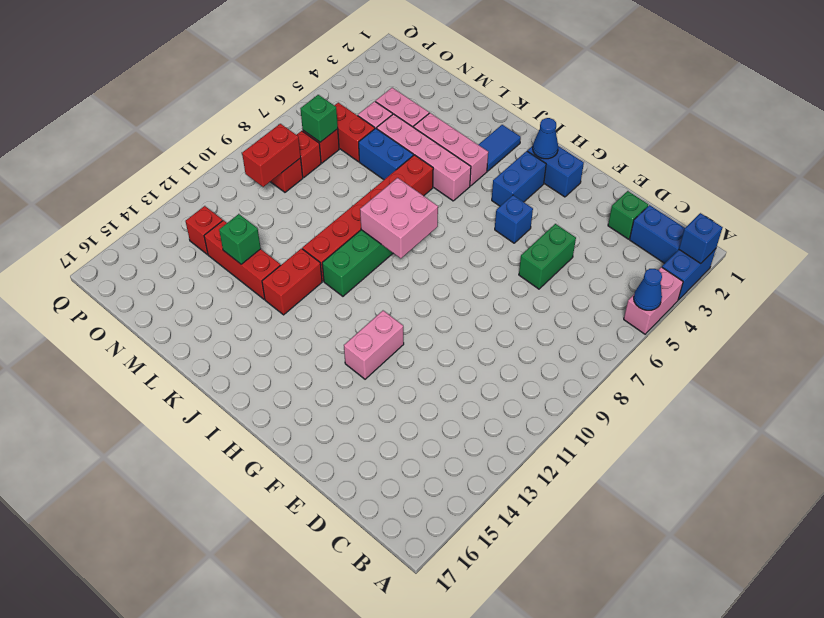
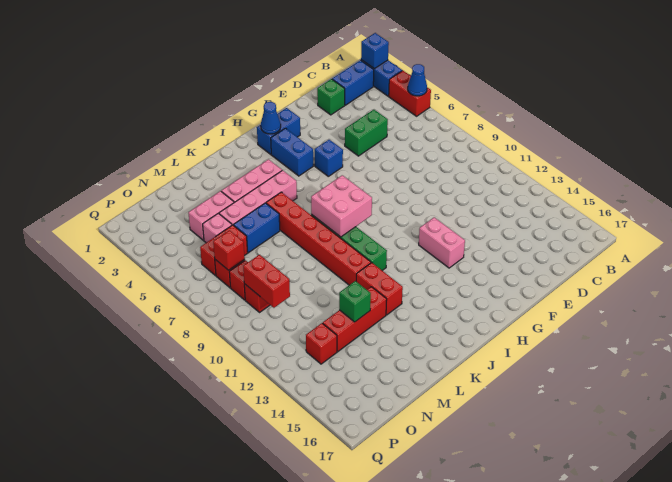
pink 1x2 brick [624,267,683,334] -> red 1x2 brick [389,71,431,116]
green 1x2 brick [519,224,576,289] -> green 1x2 brick turned to [345,109,388,156]
blue 1x2 tile [478,125,521,171] -> none
green 1x1 brick [300,95,338,142] -> red 1x1 brick [213,230,245,270]

